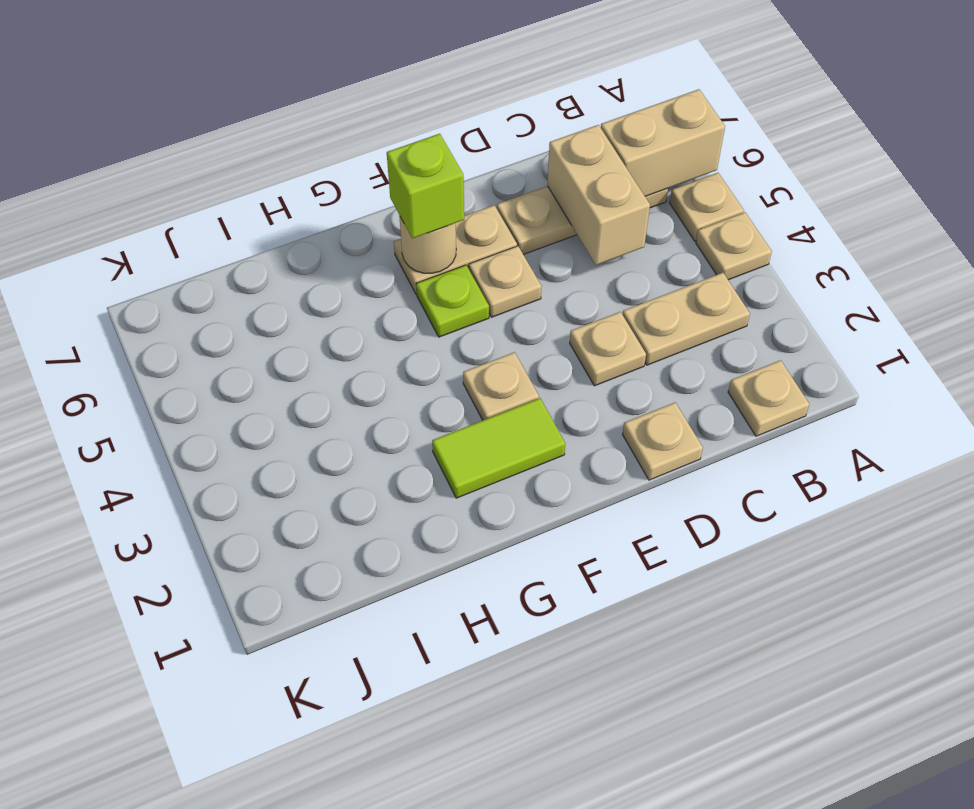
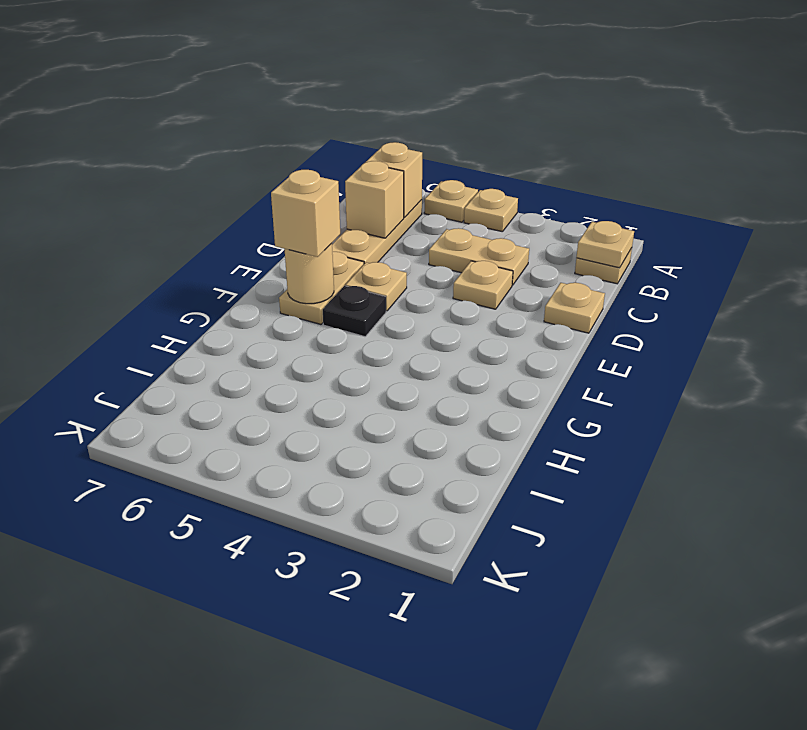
tan 1x2 brick [601,89,725,196] -> tan 1x1 brick [366,142,422,218]
tan 1x2 plate [623,273,750,365] -> tan 1x2 plate turned to [429,228,529,285]
tan 1x2 brick [547,125,650,265] -> tan 1x1 brick [345,161,404,238]
lime 1x2 tile [432,398,565,498] -> none
tan 1x1 plate [463,352,539,420] -> tan 1x1 plate moved to [576,221,634,268]
lime 1x1 plate [416,265,489,337] -> black 1x1 plate [323,286,386,337]
lime 1x1 brick [387,134,464,238] -> tan 1x1 brick [271,170,340,257]

